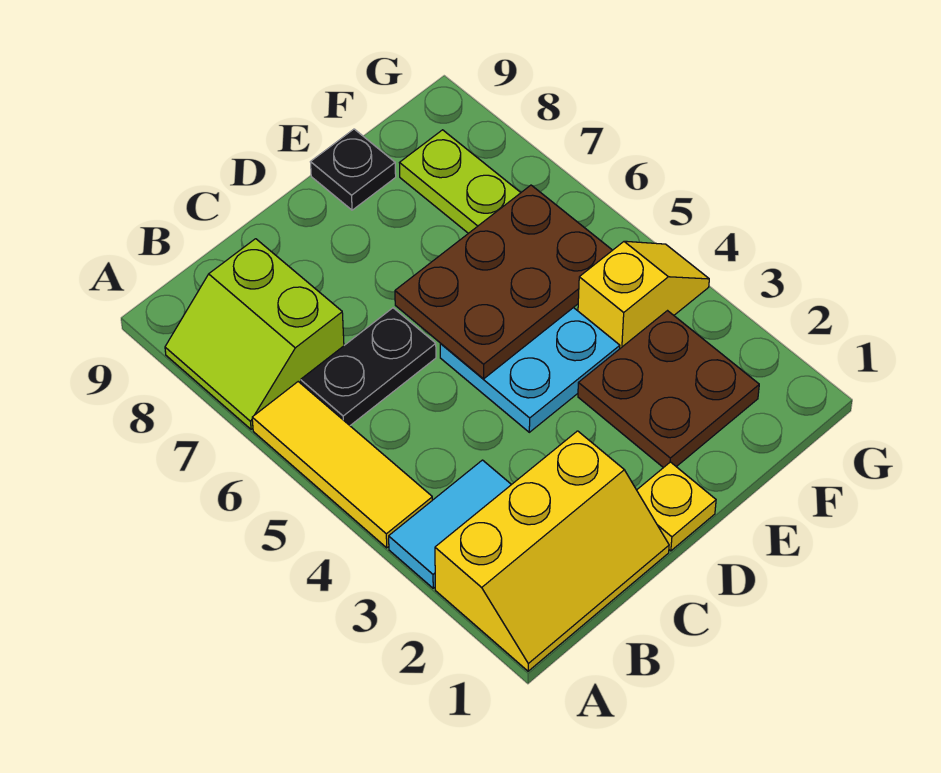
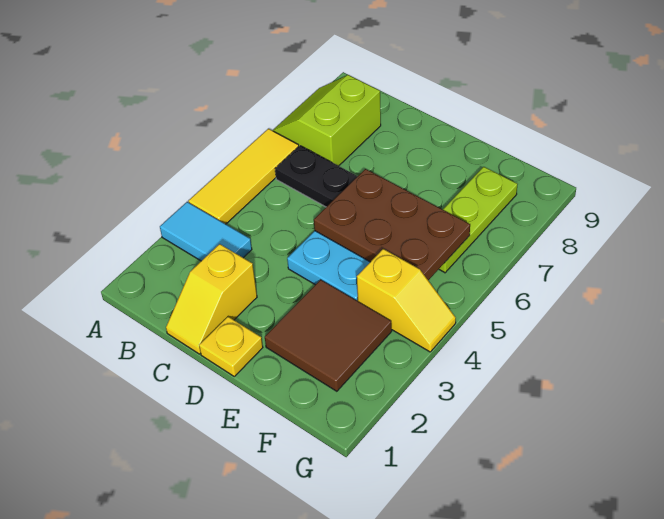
yellow 2x3 slope [435,431,669,671] -> yellow 1x2 slope [166,244,257,354]
brown 2x2 plate [578,311,759,468] -> brown 2x2 tile [265,280,392,391]
black 1x1 plate [311,129,396,210] -> none

